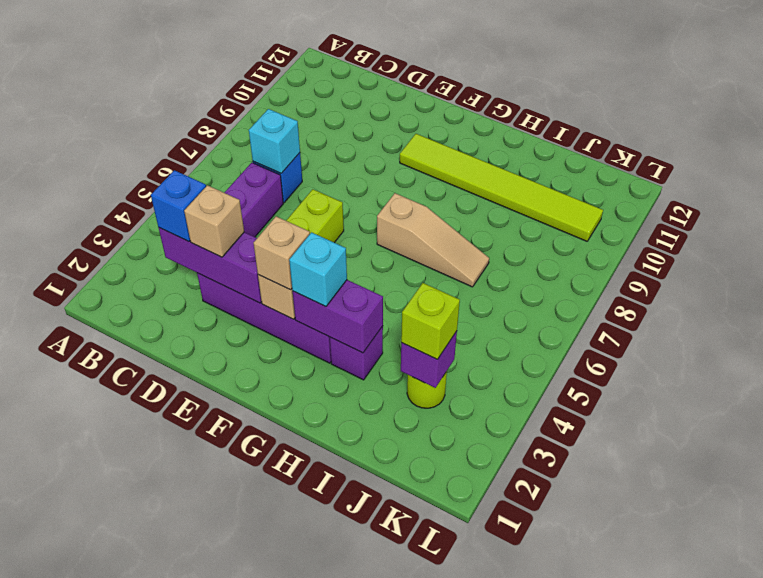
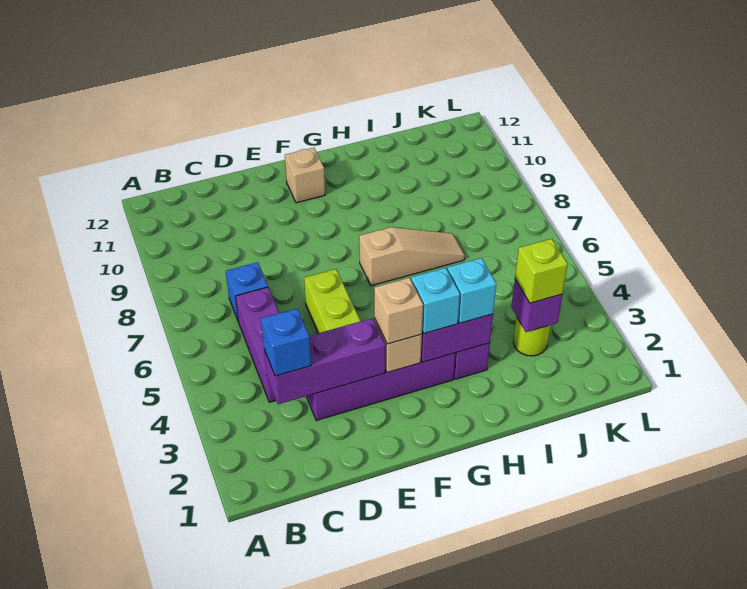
cyan 1x1 brick [249,109,300,173] -> cyan 1x1 brick moved to [447,258,496,323]
tan 1x1 brick [184,185,244,257] -> tan 1x1 brick moved to [285,148,325,203]
lime 1x6 tile [400,134,603,241] -> none

